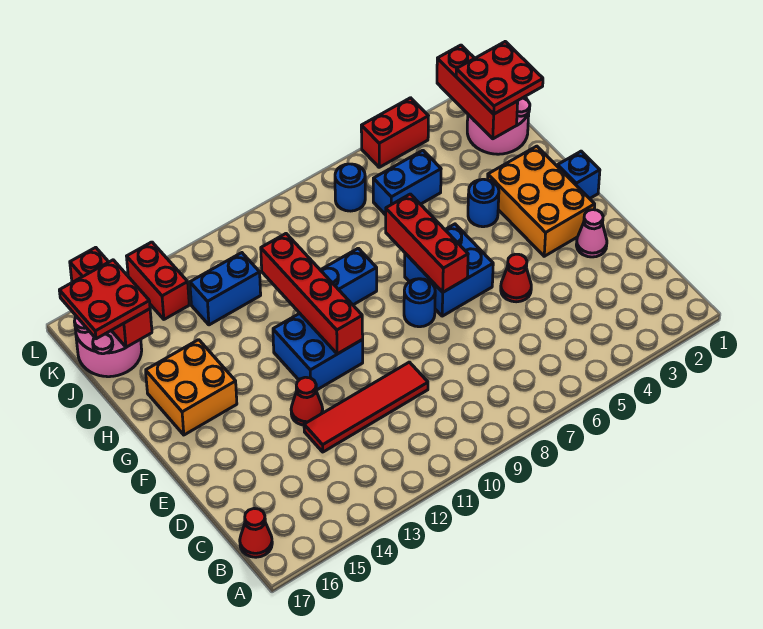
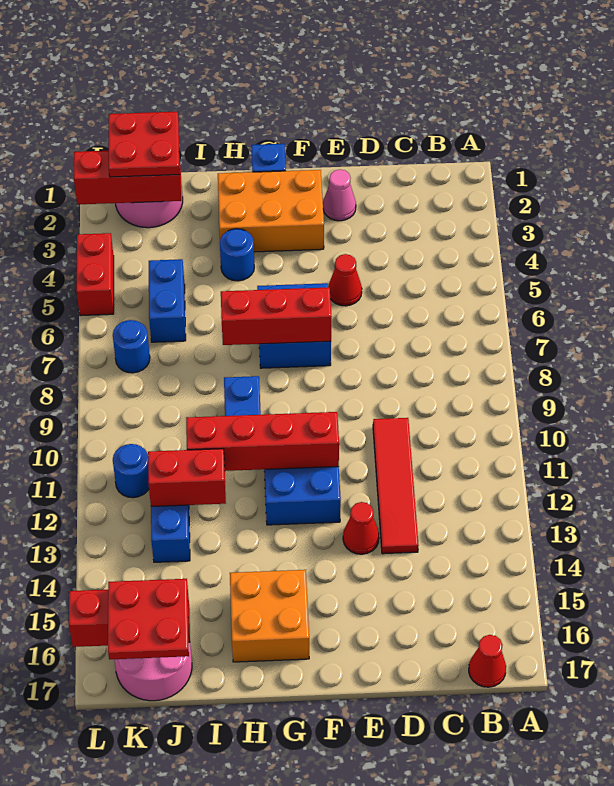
blue 1x1 round brick [404,279,435,327] -> blue 1x1 round brick moved to [113,444,149,498]
red 1x2 brick [127,242,189,319] -> red 1x2 brick moved to [148,449,226,506]

